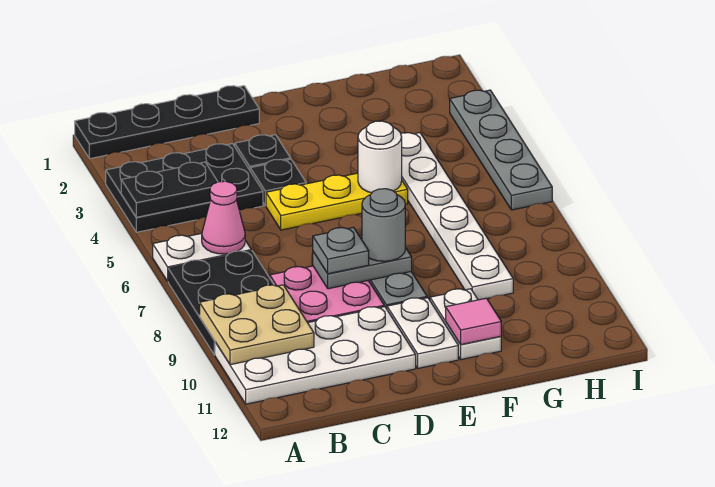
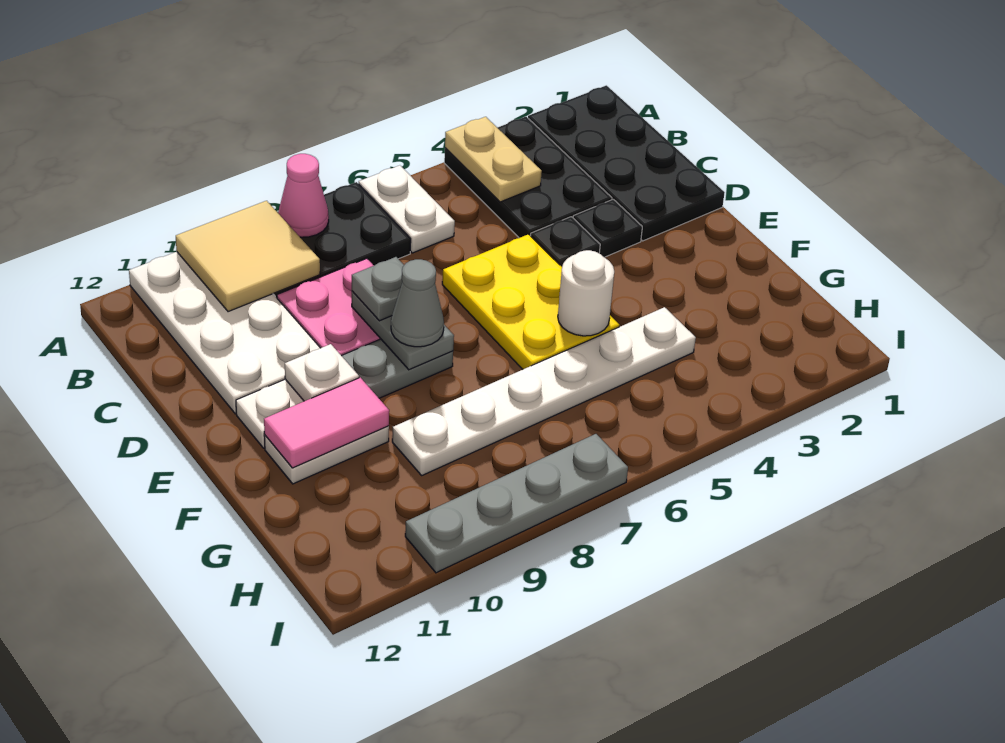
black 1x4 plate [75,86,259,159] -> black 2x4 plate [528,85,725,241]
black 1x2 plate [121,162,218,217] -> tan 1x2 plate [445,117,542,202]
tan 2x2 plate [200,285,314,365] -> tan 2x2 tile [176,201,320,312]
pink 1x1 cone [202,181,245,254] -> pink 1x1 cone moved to [278,154,329,237]
yellow 1x3 plate [266,173,408,230] -> yellow 2x3 plate [442,234,620,369]
grey 1x1 round brick [362,189,405,261] -> grey 1x1 cone [391,259,444,347]
none -> white 1x1 plate [285,344,359,401]
pink 1x1 tile [446,298,501,344] -> pink 1x2 tile [264,378,389,468]
grey 1x4 plate [450,90,552,210] -> grey 1x4 plate moved to [405,434,628,573]

